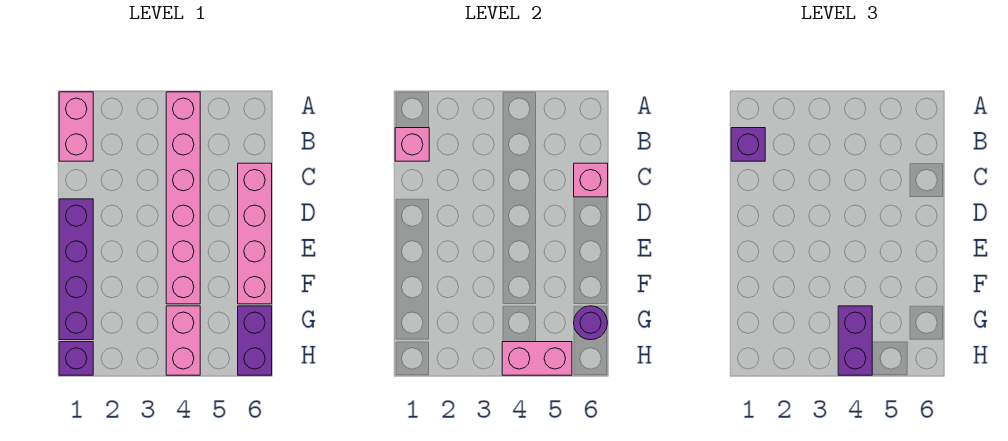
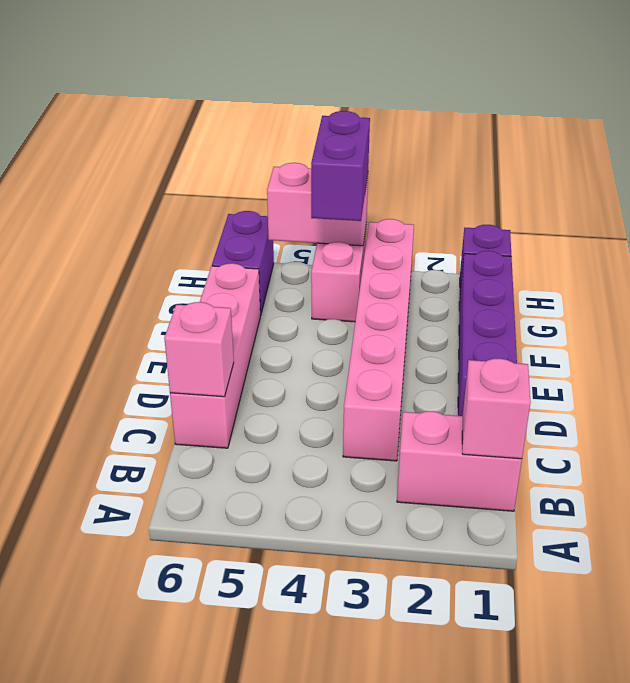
pink 1x2 brick [59,92,93,161] -> pink 1x2 brick turned to [397,411,522,511]
pink 1x6 brick [166,92,200,304] -> pink 1x6 brick moved to [343,219,414,461]
purple 1x1 brick [731,128,765,161] -> none
purple 1x1 round brick [574,306,607,340] -> none

